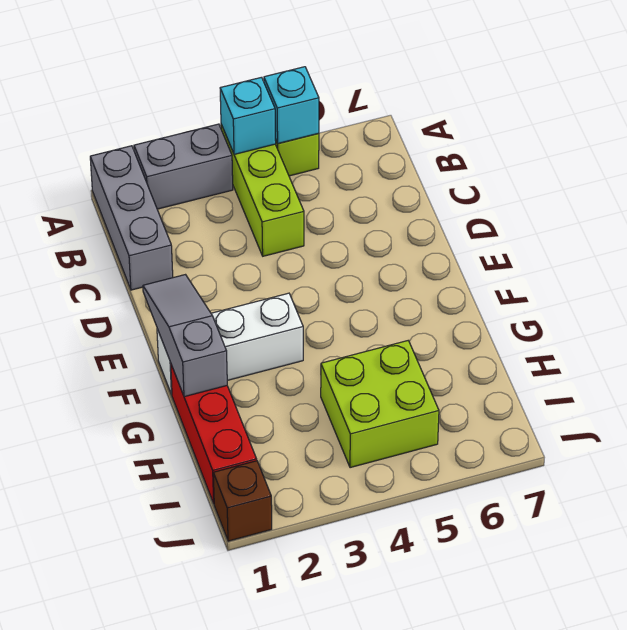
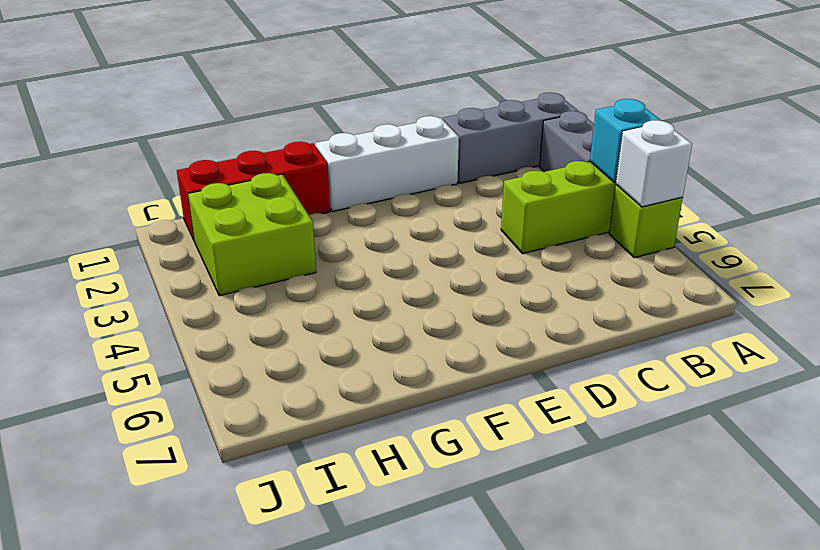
cyan 1x1 brick [264,67,319,143] -> white 1x1 brick [616,120,692,207]
grey 1x3 slope [143,275,227,397] -> none
white 1x3 brick [157,293,303,395] -> white 1x3 brick turned to [315,116,459,211]
lime 2x2 brick [321,341,439,468] -> lime 2x2 brick moved to [188,173,316,296]
brown 1x1 brick [213,461,272,541] -> none

